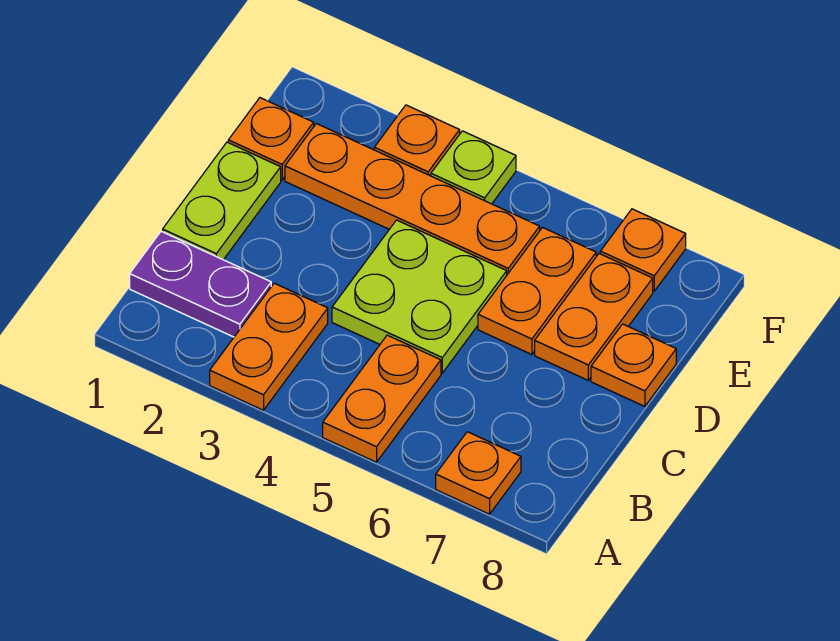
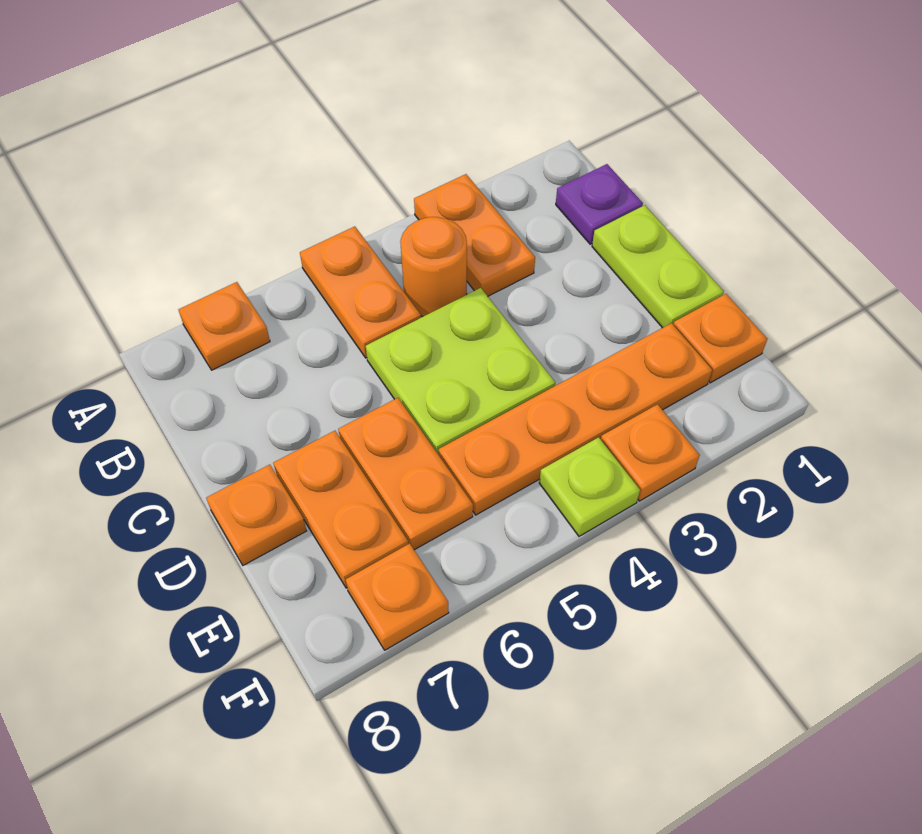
purple 1x2 plate [130,231,271,337] -> purple 1x1 plate [556,164,643,244]
none -> orange 1x1 round brick [400,217,467,317]

